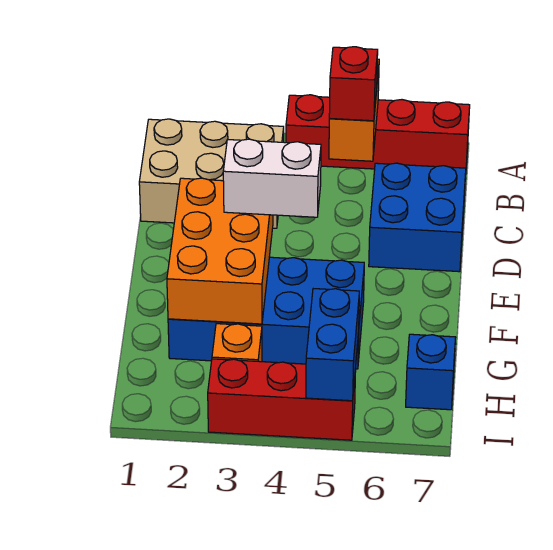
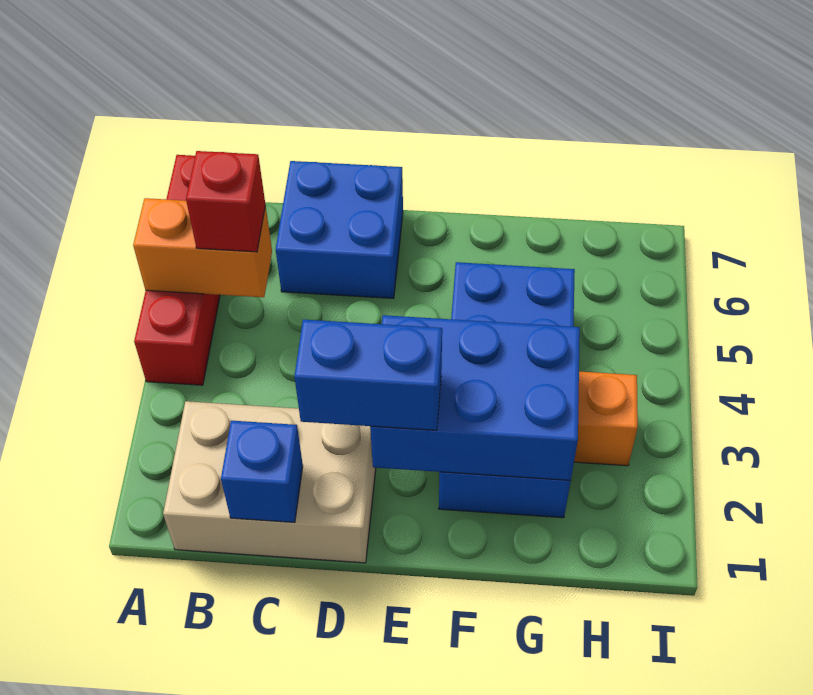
tan 2x3 brick [139,119,284,228] -> tan 2x3 brick turned to [163,401,376,563]
orange 2x3 brick [167,178,273,324] -> blue 2x3 brick [370,315,580,480]
white 1x2 brick [223,139,321,217] -> none
blue 1x2 brick [306,289,359,401] -> blue 1x2 brick moved to [294,320,442,430]
blue 1x1 brick [406,334,455,410] -> blue 1x1 brick moved to [221,421,303,522]
red 1x3 brick [208,359,356,440] -> none

